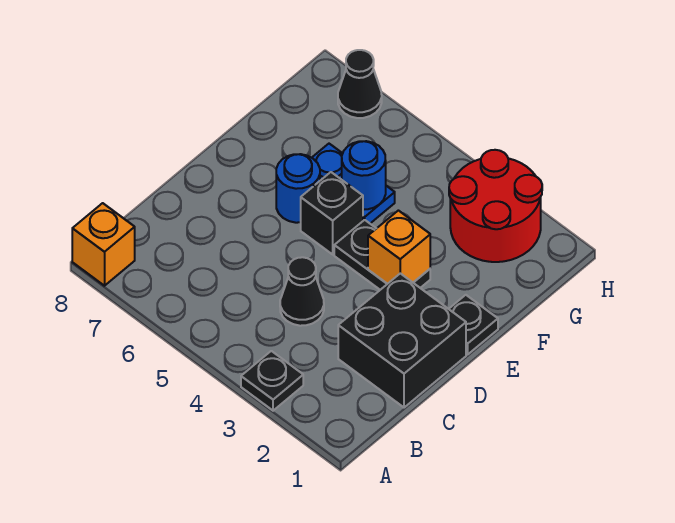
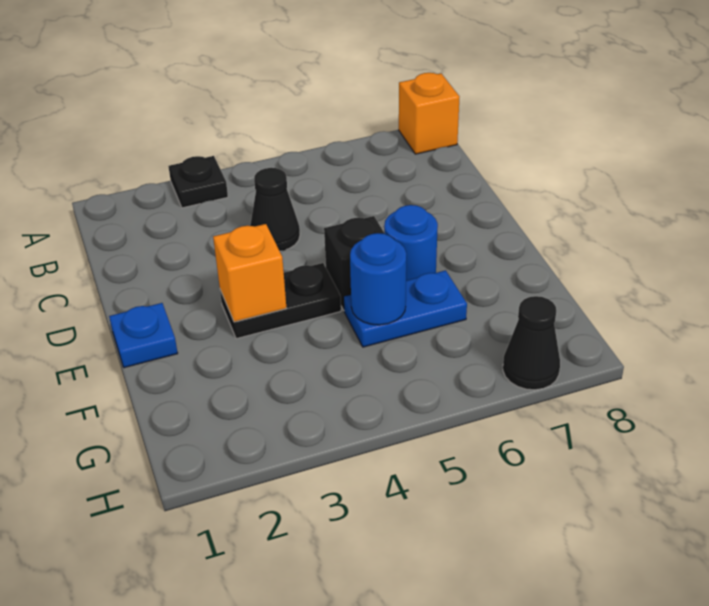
black 2x2 brick [338,273,466,408] -> none
black 1x1 plate [449,295,498,354] -> blue 1x1 plate [109,303,178,368]
red 2x2 round brick [449,150,542,262] -> none

